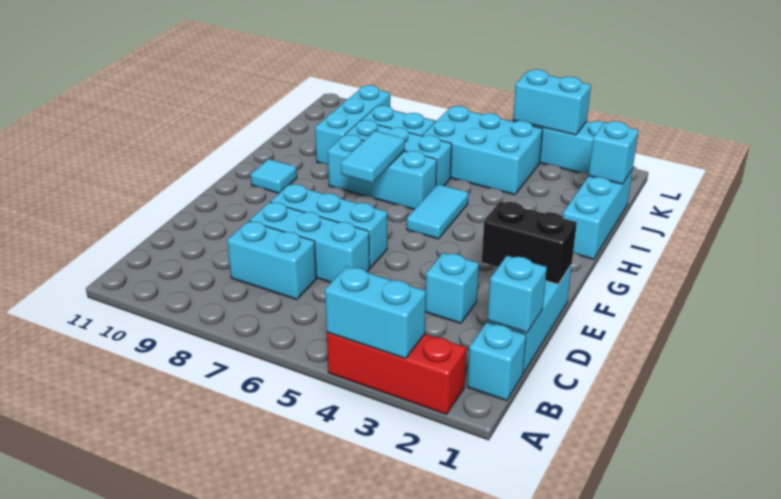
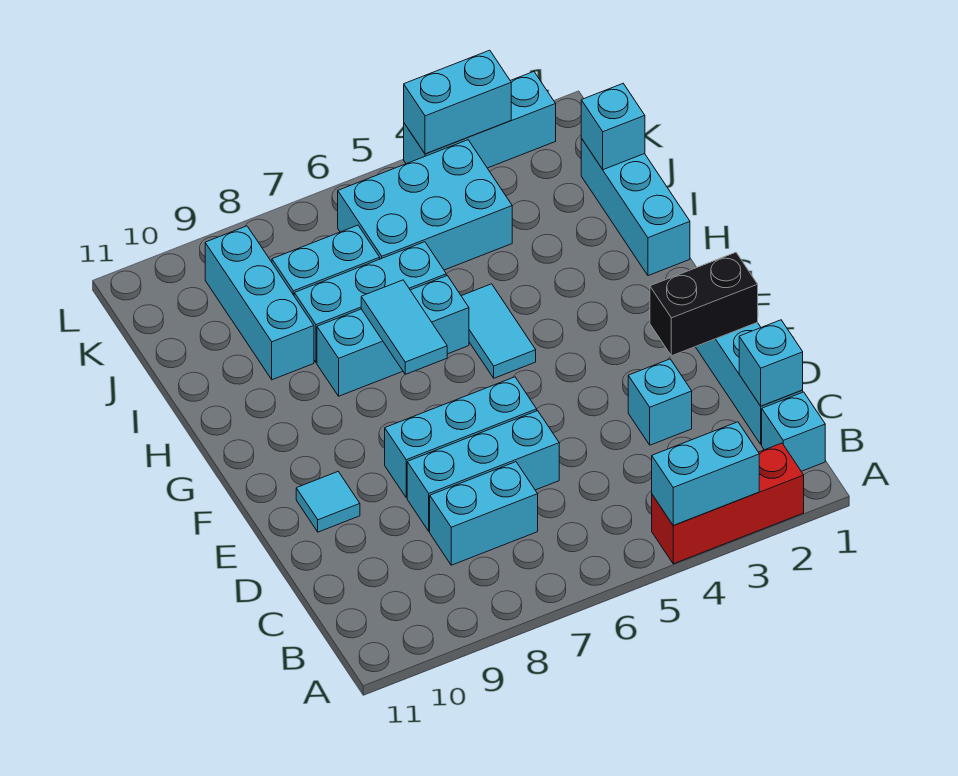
cyan 1x1 tile [251,159,297,193] -> cyan 1x1 tile moved to [296,472,360,532]

